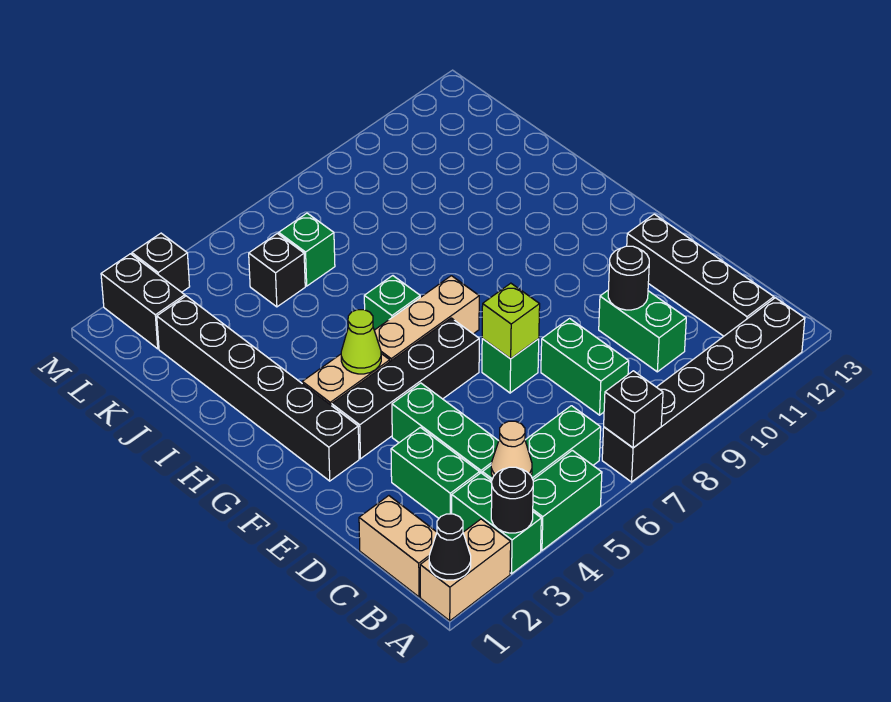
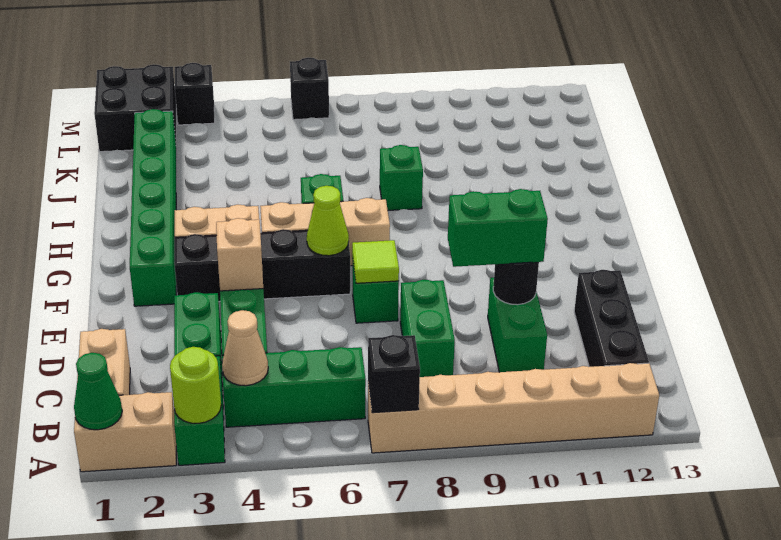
black 1x1 cone [429,514,471,580] -> green 1x1 cone [74,353,122,430]
black 1x1 round brick [491,467,533,533] -> lime 1x1 round brick [170,347,221,423]
green 1x2 brick [533,450,602,550] -> green 1x2 brick moved to [448,189,548,267]
black 1x6 brick [602,298,805,482] -> tan 1x6 brick [368,363,659,453]
black 1x4 brick [627,214,774,336] -> black 1x3 brick [574,270,649,367]
none -> tan 1x1 brick [216,218,263,291]
lime 1x1 brick [482,283,540,359] -> lime 1x1 tile [352,240,399,283]
black 1x6 brick [157,296,359,481] -> green 1x6 brick [130,109,176,306]
lime 1x1 cone [341,310,381,374] -> lime 1x1 cone moved to [307,186,349,256]
black 1x1 brick [249,234,305,307] -> black 1x1 brick moved to [290,58,329,120]
green 1x1 brick [279,213,335,286] -> green 1x1 brick moved to [380,145,423,210]
black 1x2 brick [101,254,185,349] -> black 2x2 brick [94,64,176,152]

